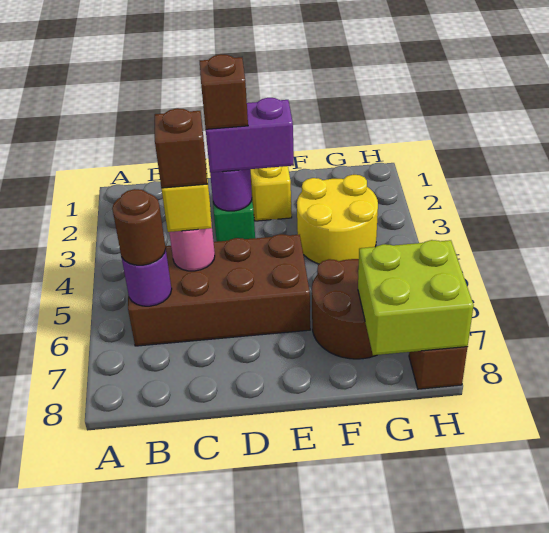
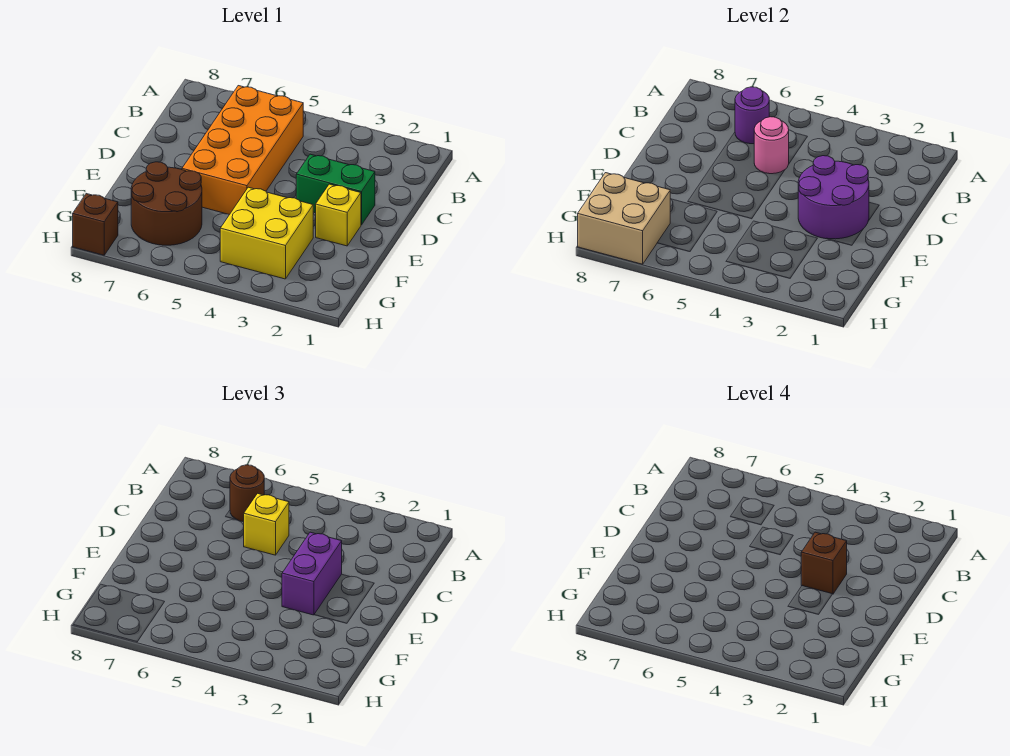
brown 2x4 brick [128,234,310,346] -> orange 2x4 brick [182,86,303,215]
brown 1x1 brick [155,108,207,188] -> none
purple 1x1 round brick [210,169,252,211] -> purple 2x2 round brick [798,156,869,239]
yellow 2x2 round brick [297,175,378,264] -> yellow 2x2 brick [220,187,313,279]
lime 2x2 brick [358,240,474,355] -> tan 2x2 brick [578,173,670,264]

